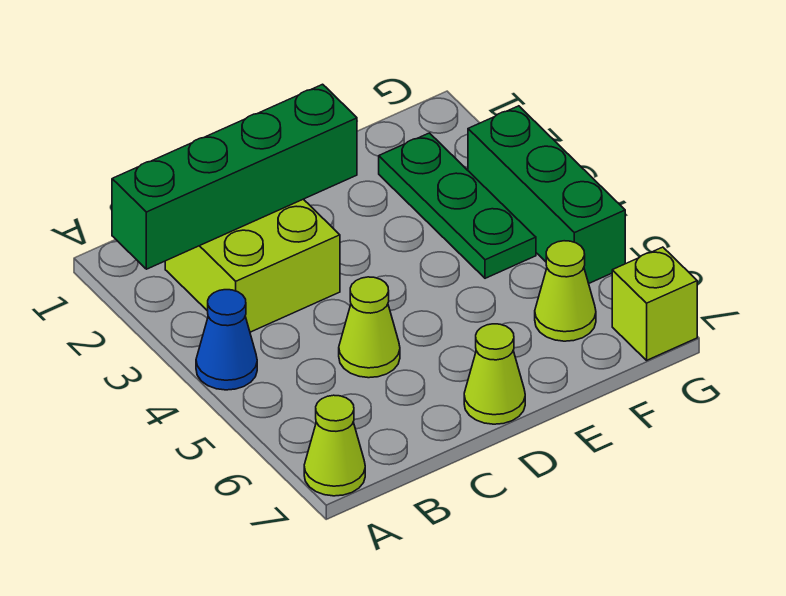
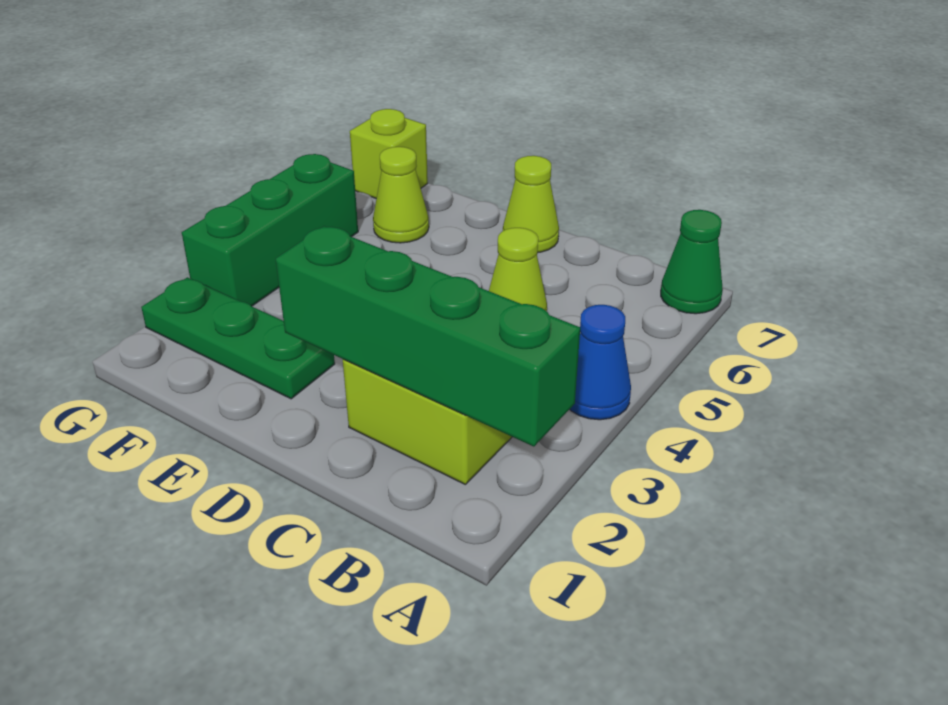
lime 1x1 cone [304,395,365,496] -> green 1x1 cone [661,210,723,314]
green 1x3 plate [379,133,536,278] -> green 1x3 plate turned to [141,277,335,399]

